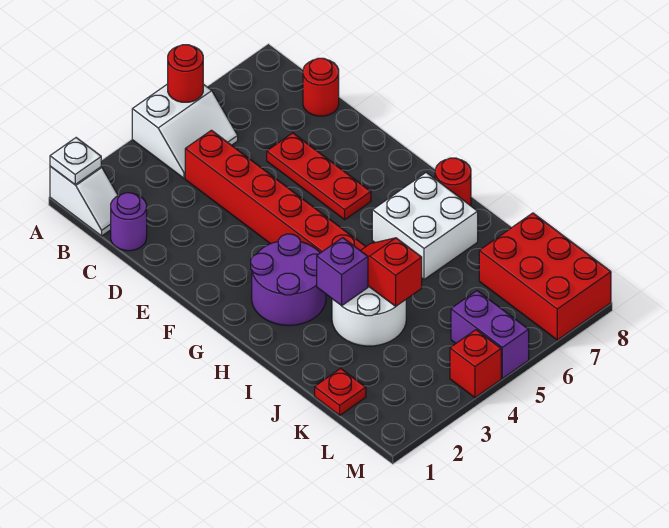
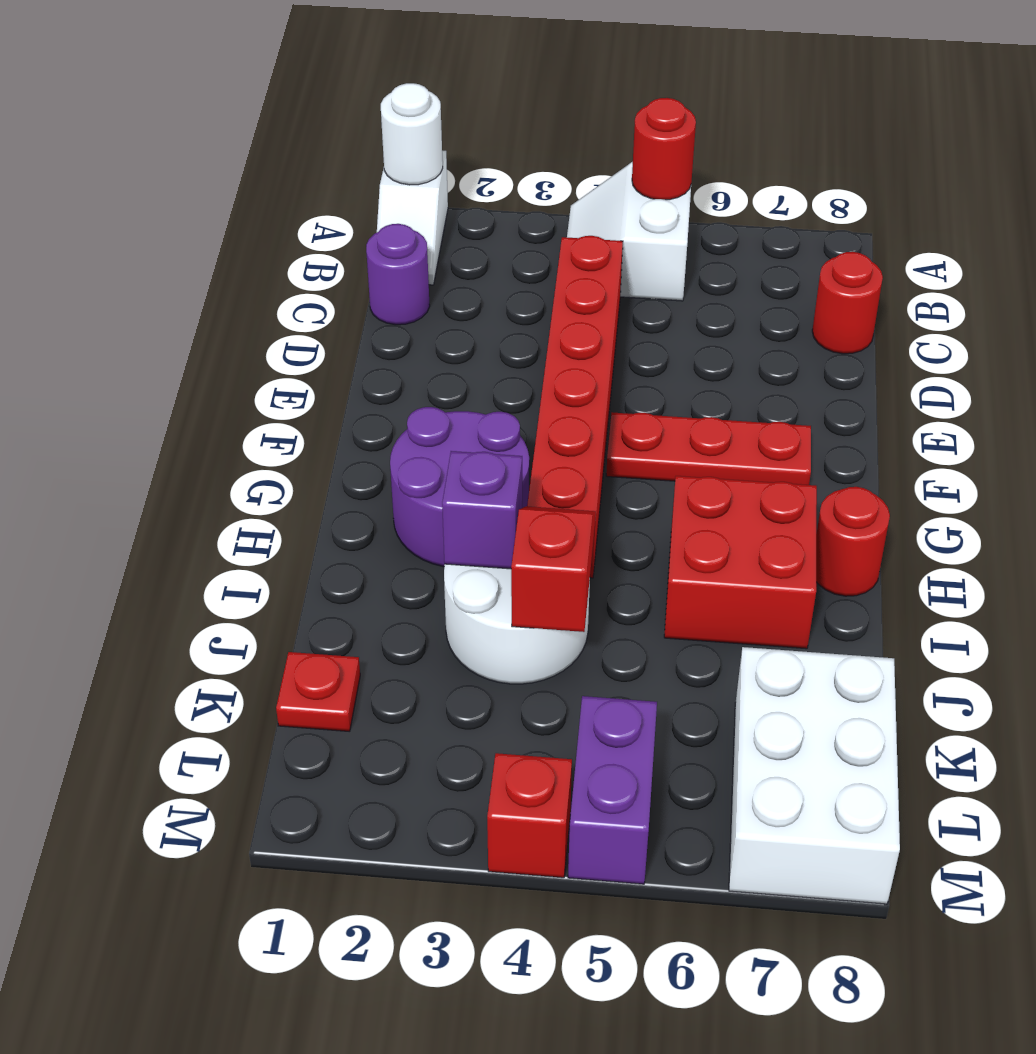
white 1x1 plate [50,138,101,185] -> white 1x1 round brick [381,83,443,185]
white 2x2 slope [132,84,238,178] -> white 2x2 slope turned to [567,162,691,301]
red 1x3 plate [267,133,371,220] -> red 1x3 plate turned to [606,412,811,485]
white 2x2 brick [372,173,478,280] -> red 2x2 brick [664,476,817,649]
red 2x3 brick [479,213,611,340] -> white 2x3 brick [729,647,900,904]

